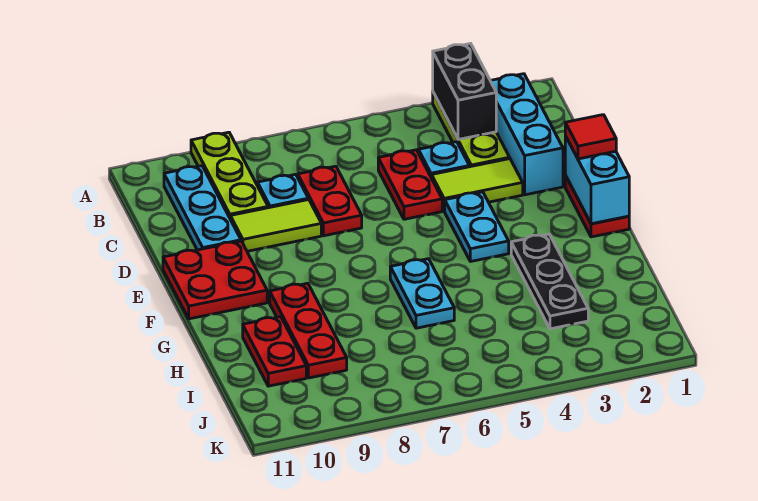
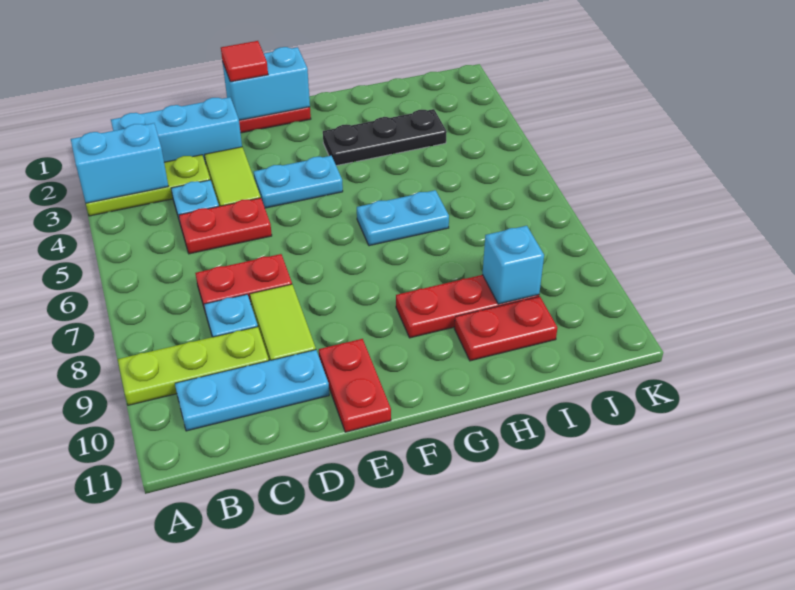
black 1x2 brick [433,43,496,139] -> cyan 1x2 brick [71,123,168,203]
red 2x2 plate [163,241,267,319] -> red 1x2 plate [319,339,391,432]
none -> cyan 1x1 brick [482,226,544,304]

